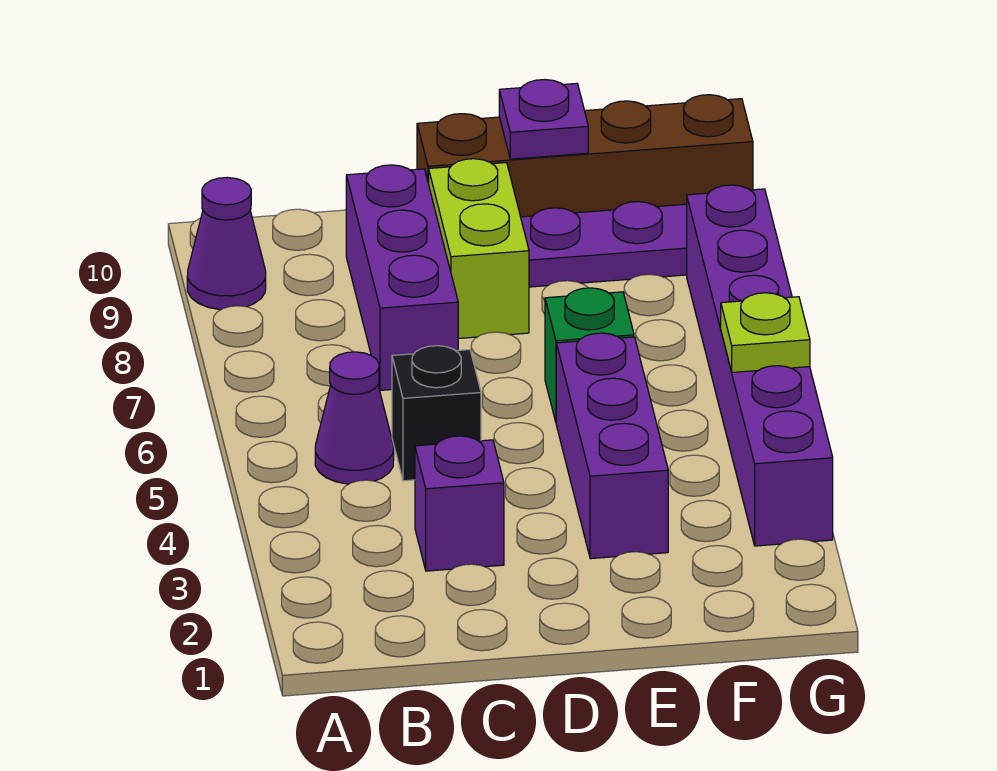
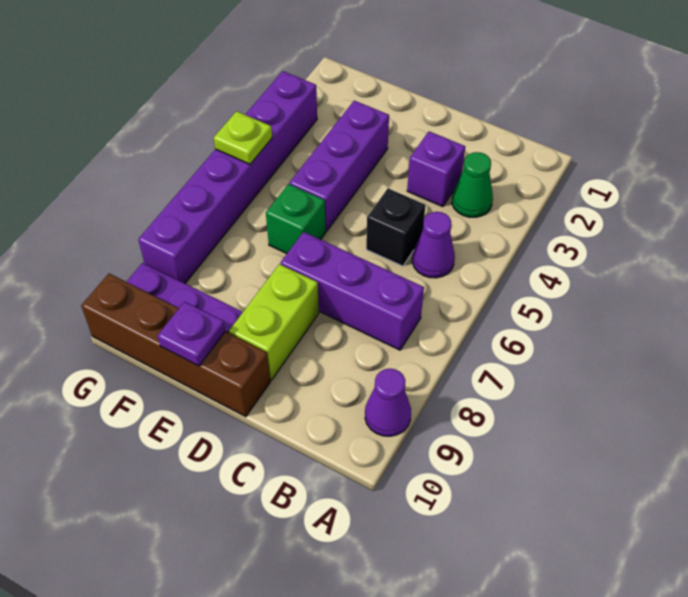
none -> green 1x1 cone [452,152,493,217]
purple 1x3 brick [346,165,458,390] -> purple 1x3 brick turned to [281,232,424,350]

